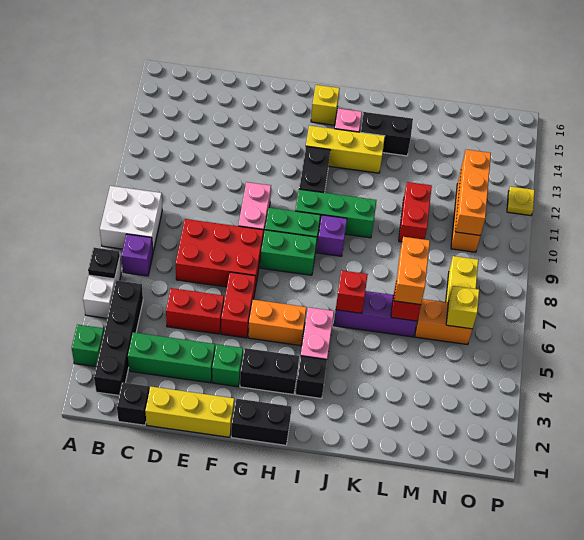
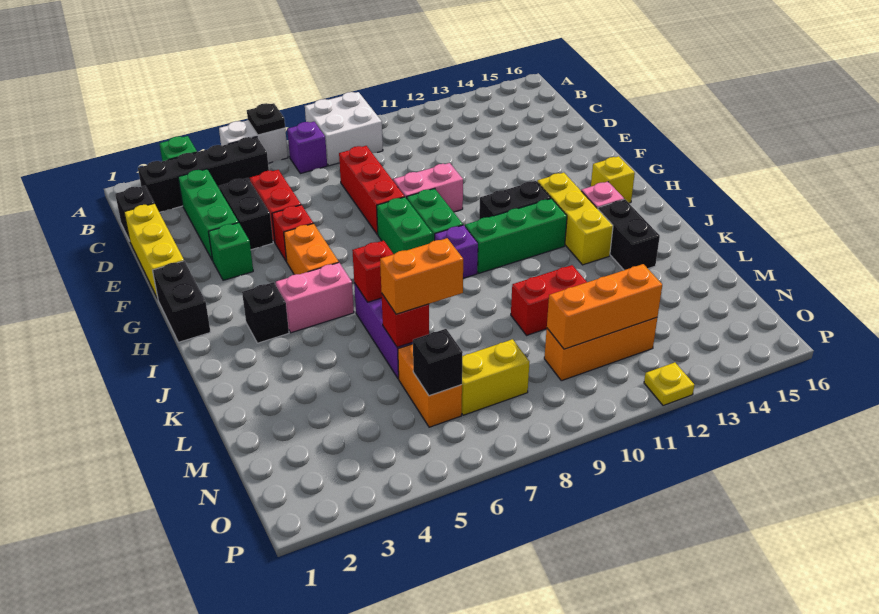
red 2x3 brick [176,219,263,288] -> red 1x3 brick [339,146,405,235]
red 1x2 brick [221,272,256,338] -> red 1x1 brick [272,205,313,261]
black 1x2 brick [240,348,299,395] -> black 1x2 brick moved to [219,178,273,250]
green 1x3 brick [295,189,376,238] -> green 1x3 brick turned to [465,199,567,273]
yellow 1x1 brick [446,286,479,329] -> black 1x1 brick [413,329,463,396]

